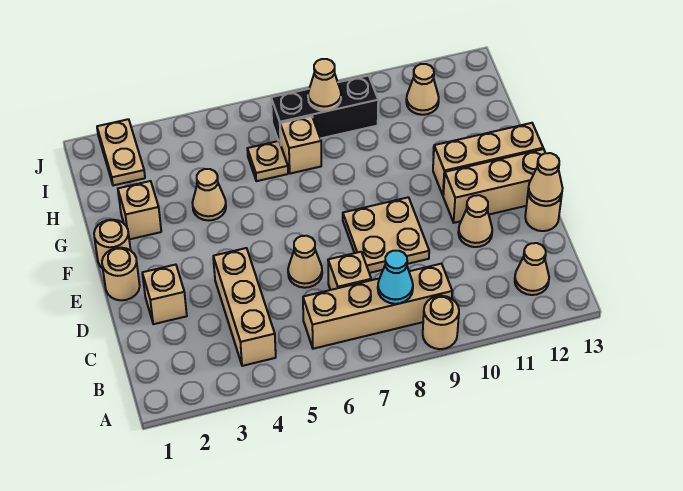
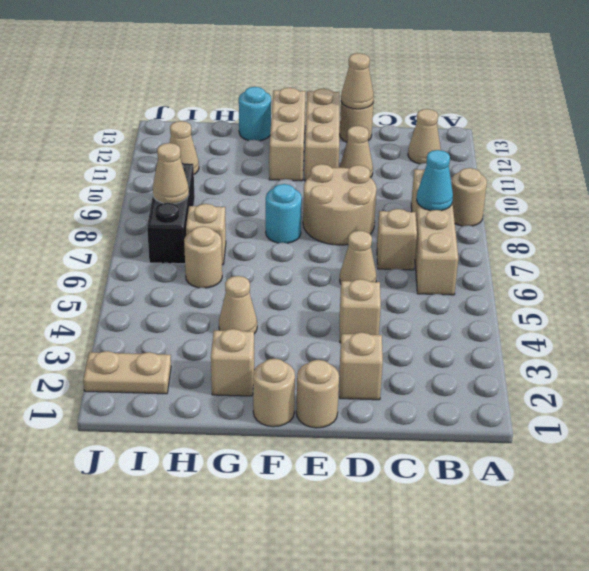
tan 1x3 brick [213,248,276,366] -> tan 1x1 brick [340,279,381,343]
tan 2x2 plate [343,197,429,273] -> tan 2x2 round brick [303,164,377,245]
none -> cyan 1x1 round brick [266,184,302,243]
none -> cyan 1x1 round brick [239,87,271,141]
tan 1x1 plate [247,141,288,181] -> tan 1x1 round brick [184,226,222,288]

